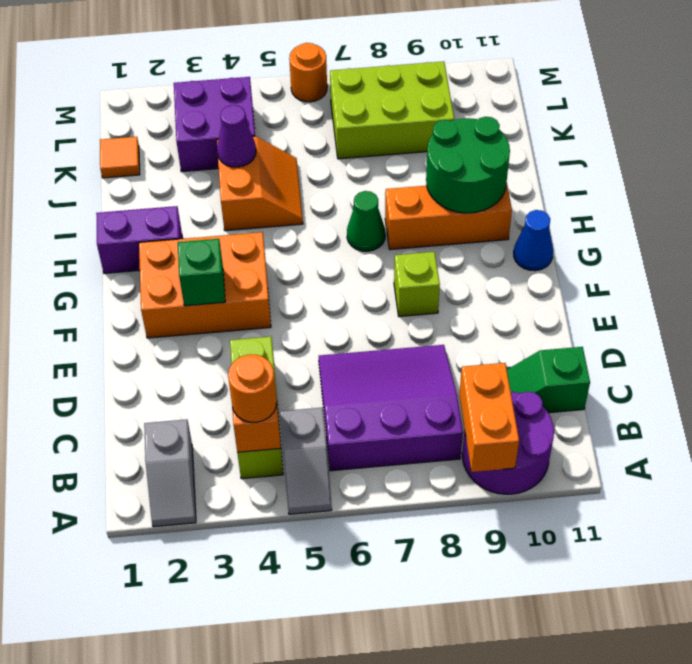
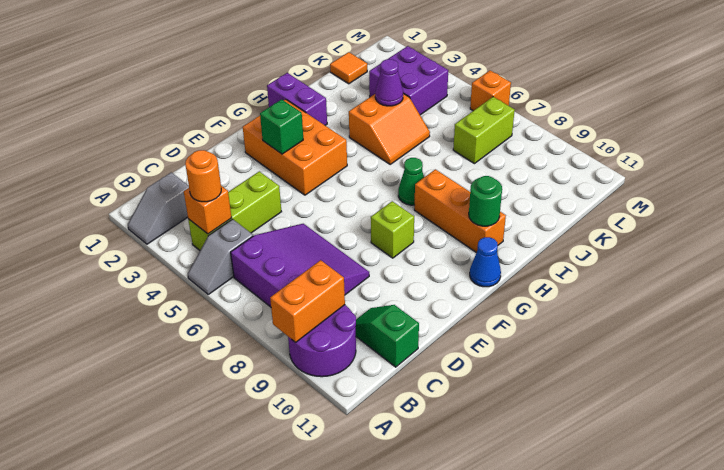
green 2x2 round brick [426,117,510,213] -> green 1x1 round brick [469,176,502,226]
lime 2x3 brick [330,61,454,159] -> lime 1x2 brick [453,97,515,164]
orange 1x1 round brick [289,43,327,102] -> orange 1x1 brick [470,70,511,111]

